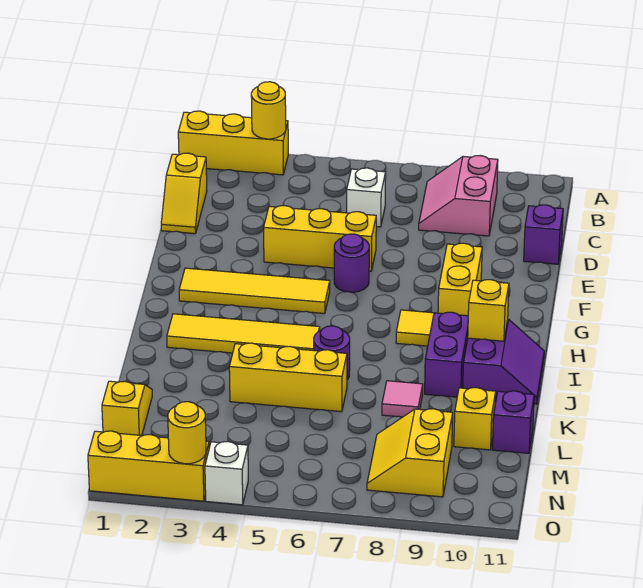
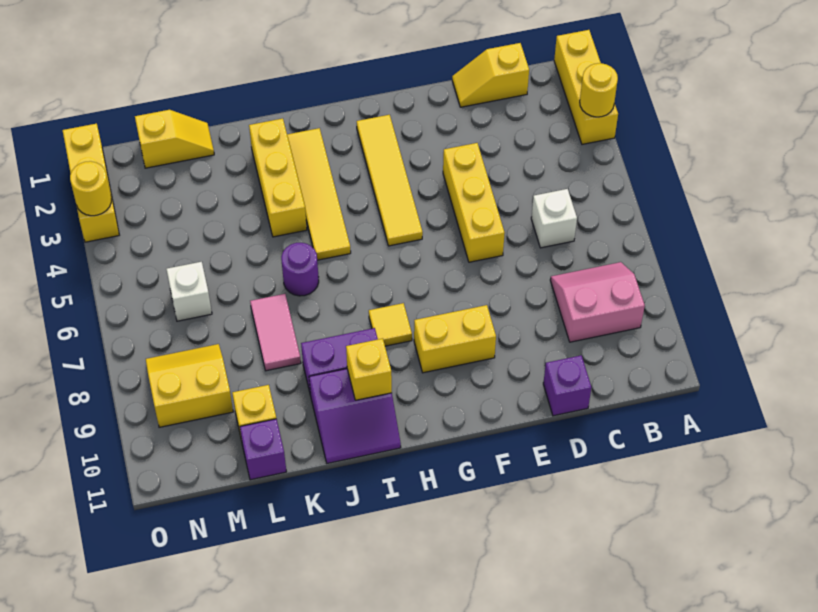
purple 1x1 round brick [334,234,369,292] -> none
yellow 1x3 brick [229,343,347,412] -> yellow 1x3 brick moved to [249,118,307,237]
pink 1x1 tile [382,381,423,417] -> pink 1x2 tile [250,294,301,371]
white 1x1 brick [205,442,248,505] -> white 1x1 brick moved to [166,262,212,321]

